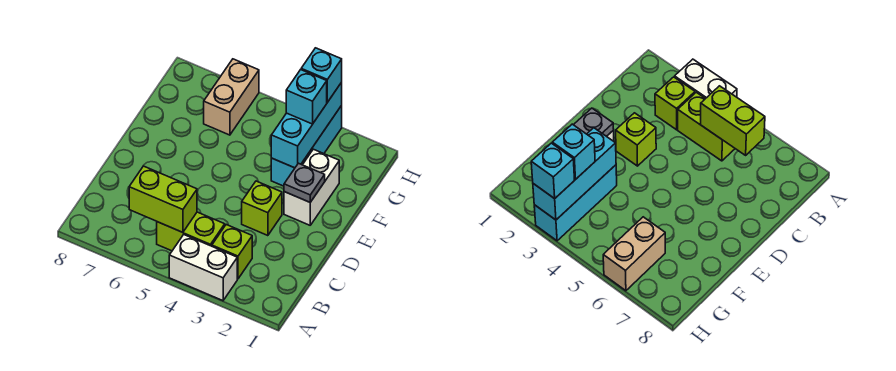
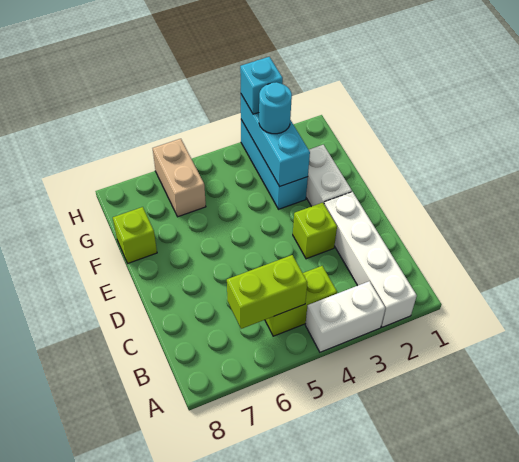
none -> white 1x4 brick [324,192,417,327]
lime 1x1 brick [212,225,252,279] -> lime 1x1 brick moved to [113,207,157,263]
grey 1x1 plate [284,163,325,202] -> none
cyan 1x1 brick [286,70,327,124] -> cyan 1x1 round brick [259,82,292,134]

